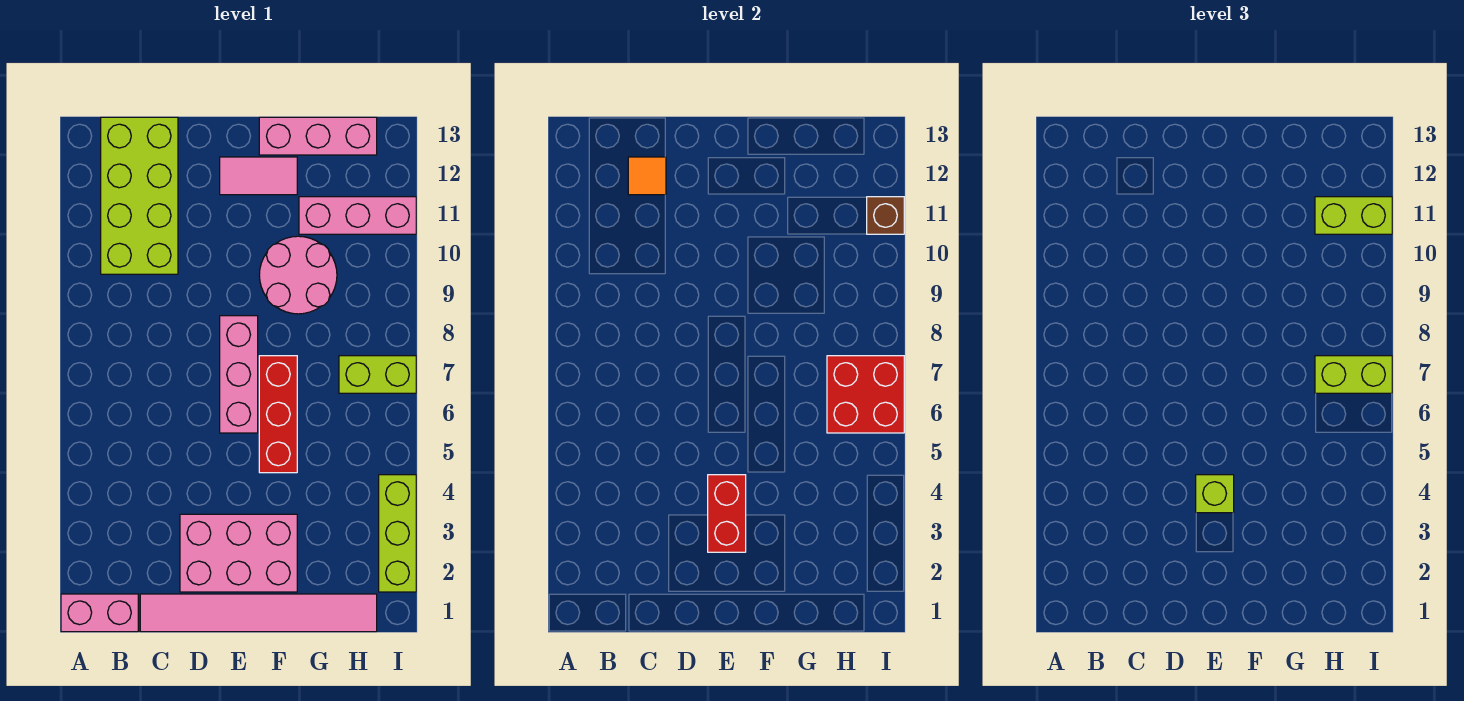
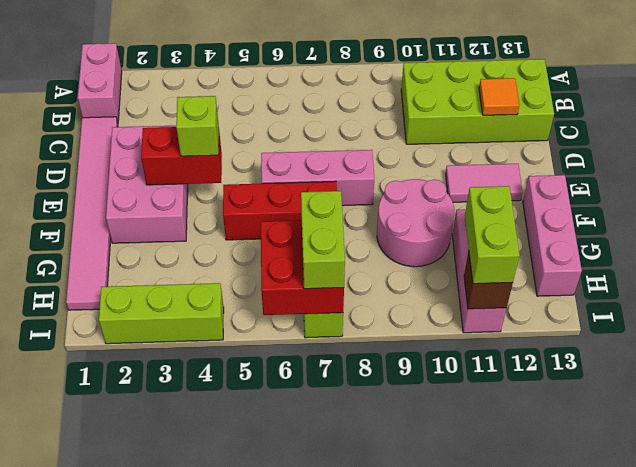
pink 1x2 tile [220,157,297,195] -> pink 1x2 tile turned to [446,164,523,202]

